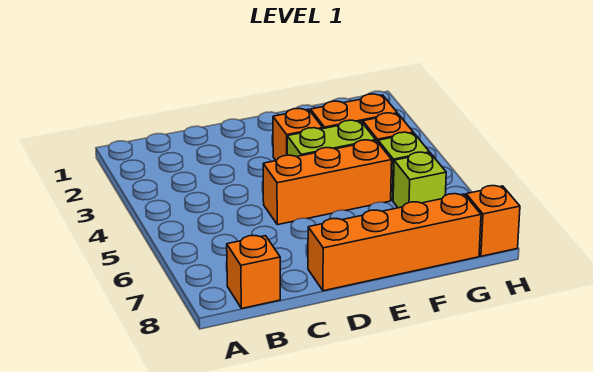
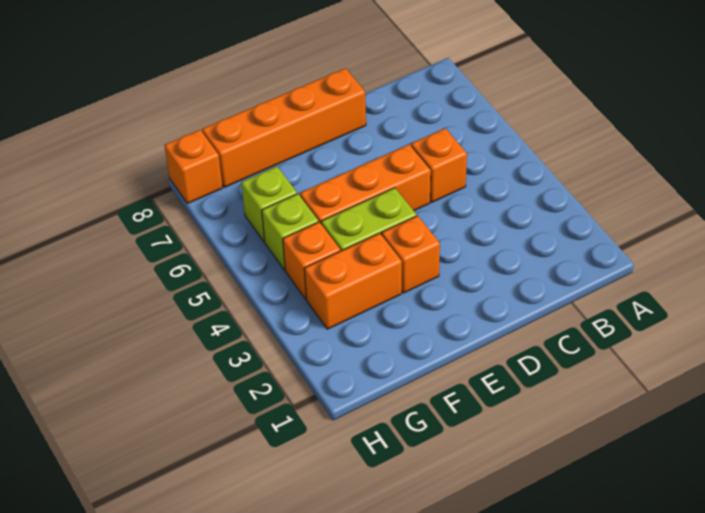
orange 1x1 brick [227,236,280,308] -> orange 1x1 brick moved to [411,128,467,202]

